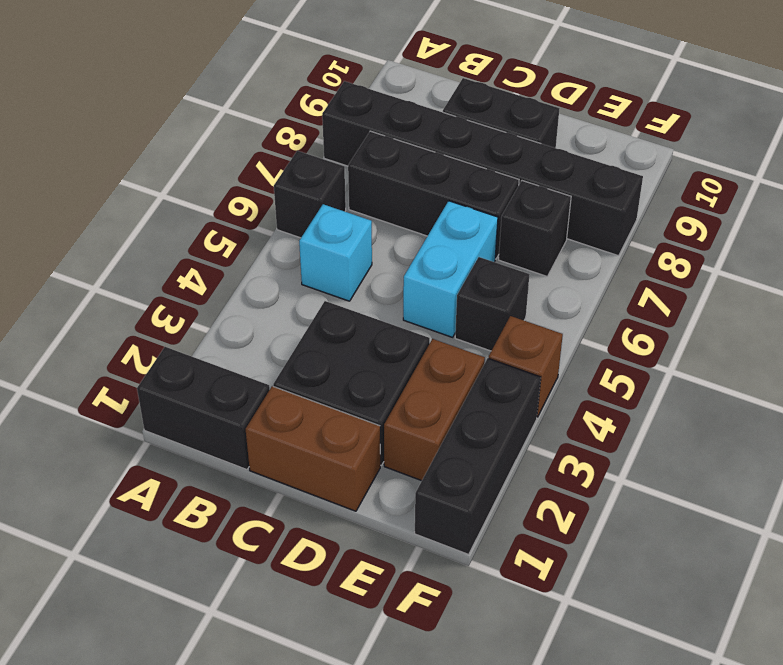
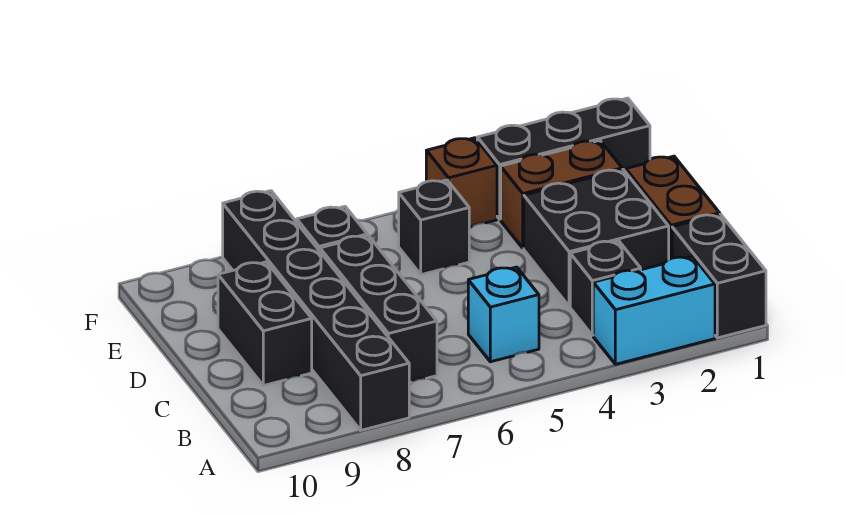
black 1x1 brick [274,151,346,238] -> black 1x1 brick moved to [570,241,641,335]
cyan 1x2 brick [403,201,498,337] -> cyan 1x2 brick moved to [593,257,715,364]

